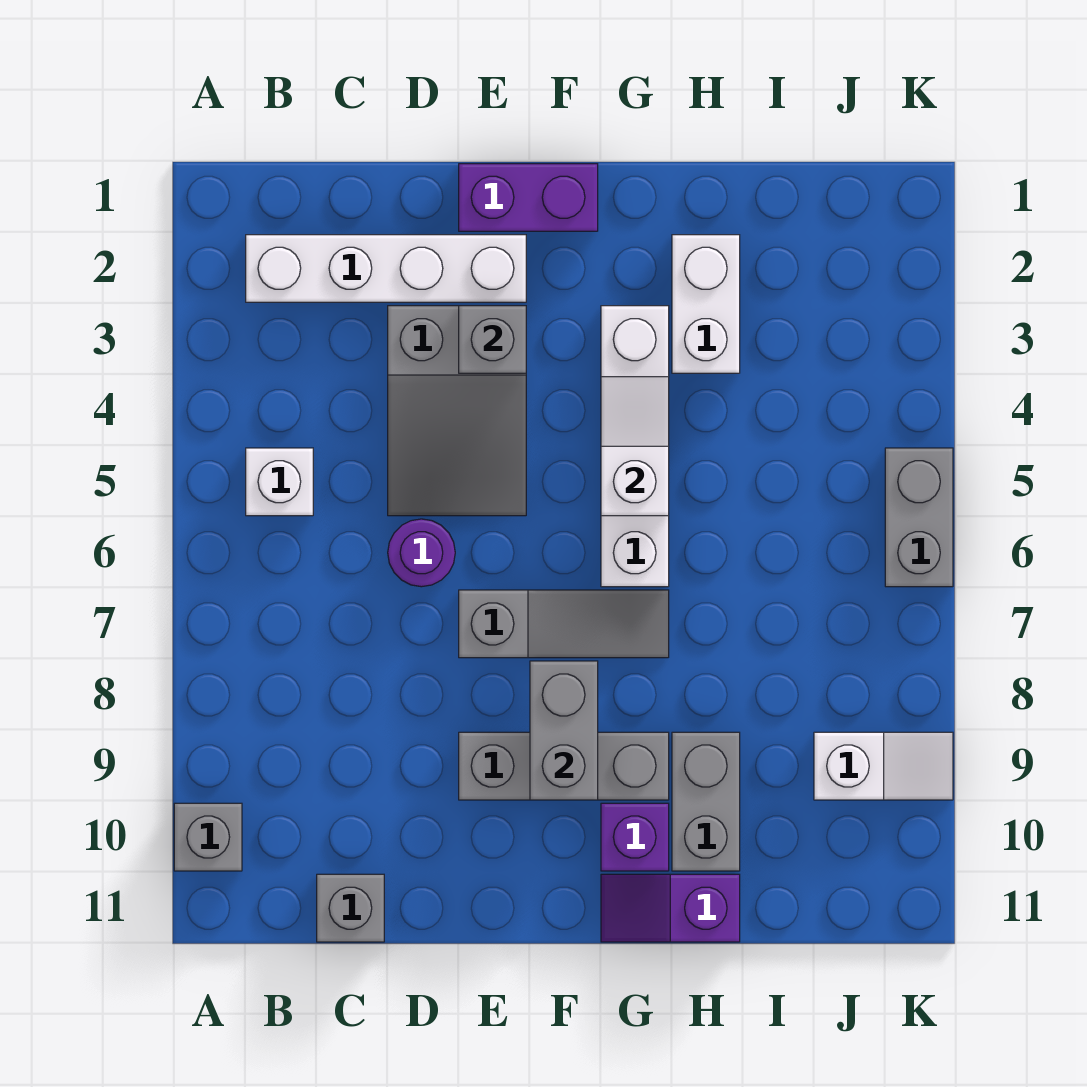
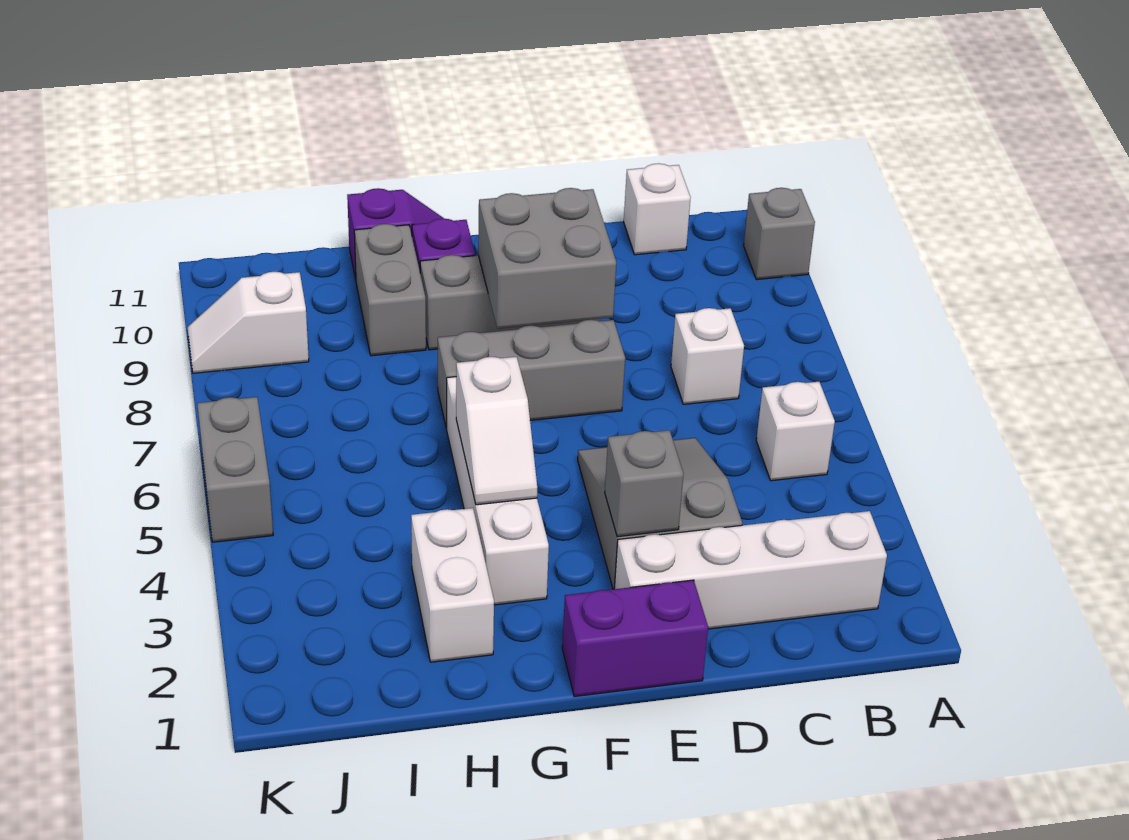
none -> white 1x1 brick [671,308,744,404]
grey 1x1 brick [317,874,384,942] -> white 1x1 brick [624,163,691,255]
purple 1x1 round brick [388,519,455,587] -> none
grey 1x3 slope [459,590,669,658] -> grey 1x3 brick [438,320,625,429]
grey 1x2 brick [530,661,598,800] -> grey 2x2 brick [478,188,616,329]

